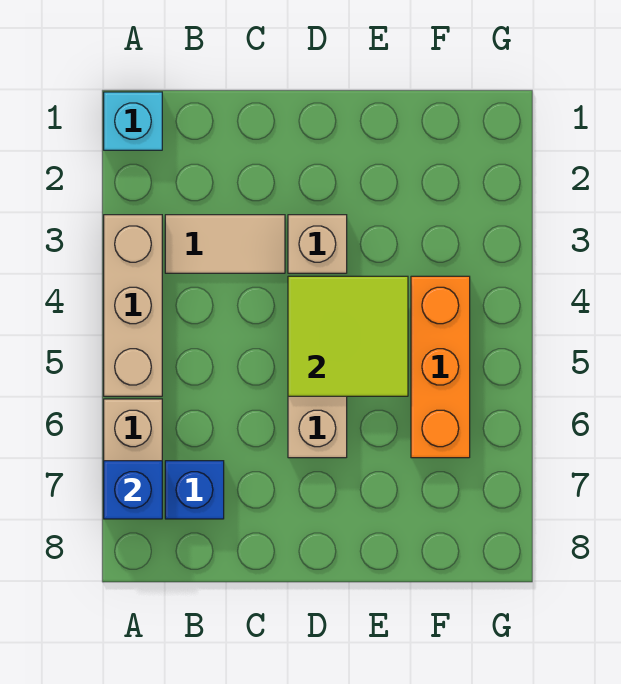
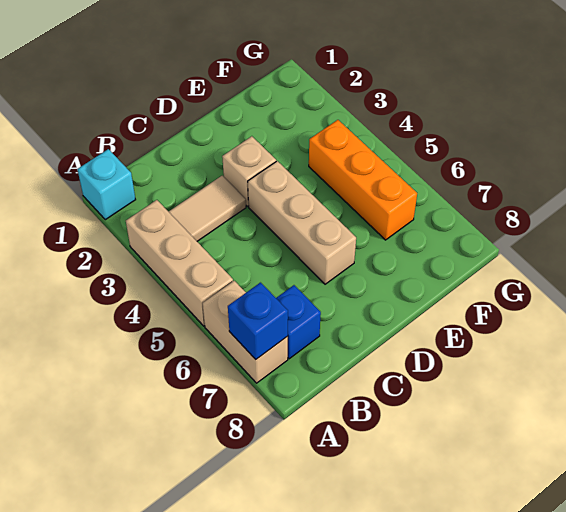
lime 2x2 tile [288,276,408,396] -> none

